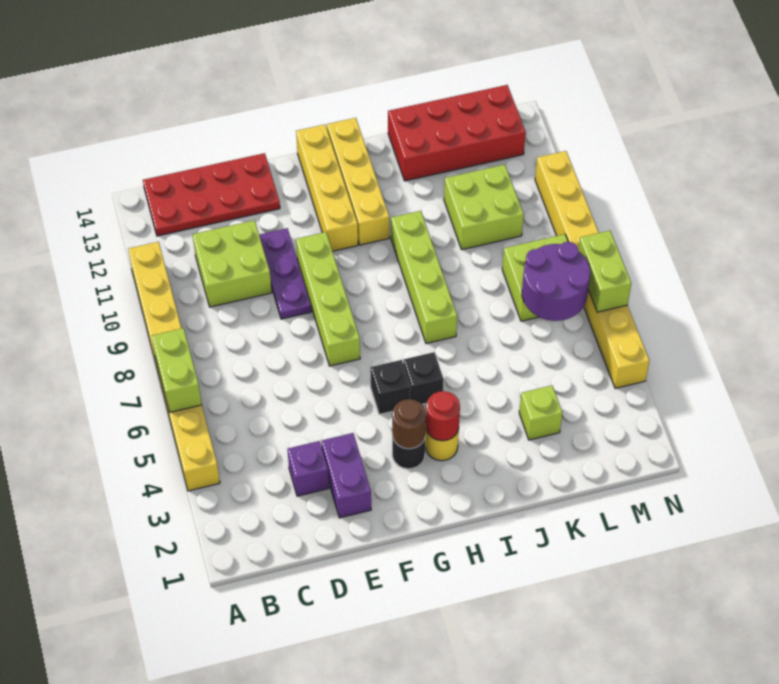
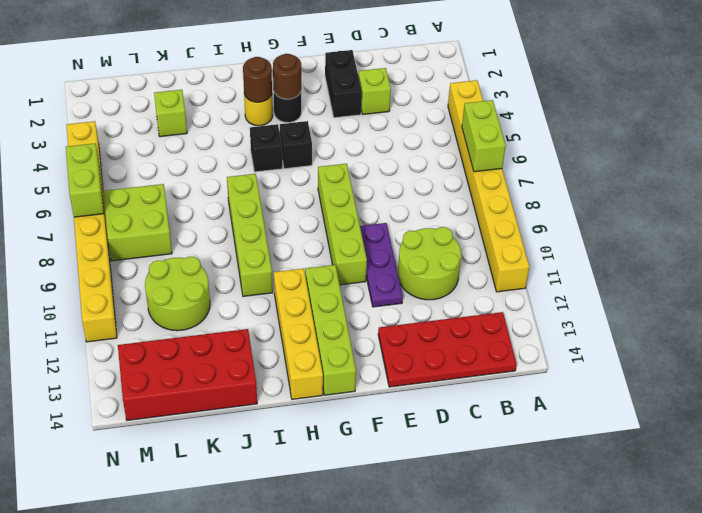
lime 2x2 brick [193,220,272,307] -> lime 2x2 round brick [398,227,461,300]
purple 1x1 brick [288,441,329,496] -> lime 1x1 brick [358,68,391,114]
purple 1x2 brick [321,433,371,518] -> black 1x2 brick [325,50,362,118]
yellow 1x4 brick [296,125,358,251] -> lime 1x4 brick [305,265,356,395]
red 1x1 round brick [426,391,460,441] -> brown 1x1 round brick [243,57,272,102]
lime 2x2 brick [444,165,524,250] -> lime 2x2 round brick [145,256,210,331]
purple 2x2 round brick [522,242,590,321] -> none

